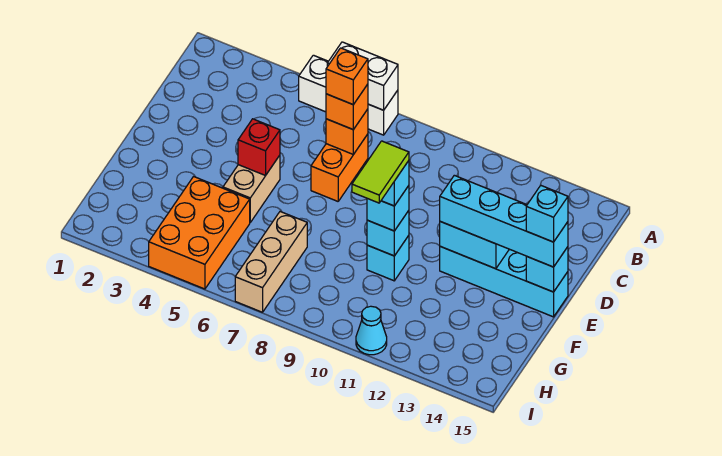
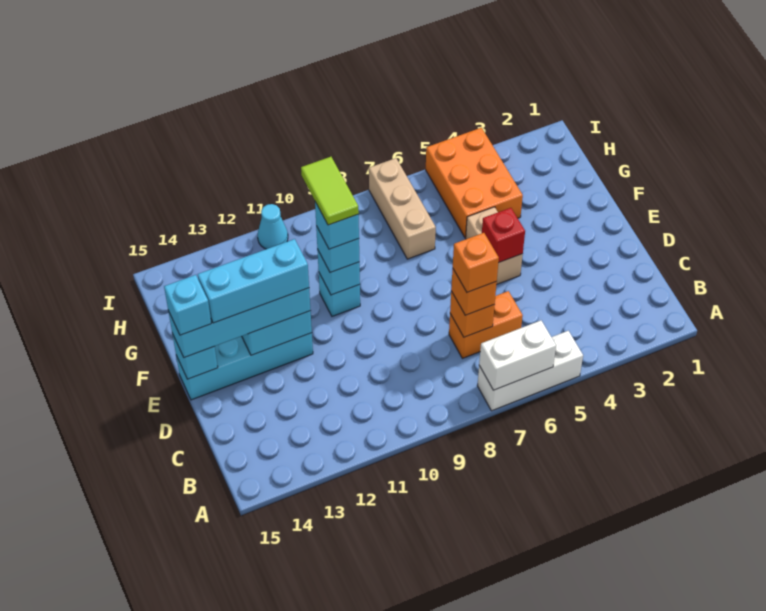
orange 1x2 brick [311,134,368,201] -> orange 1x2 brick turned to [449,291,523,358]
none -> cyan 1x3 brick [198,239,309,323]

